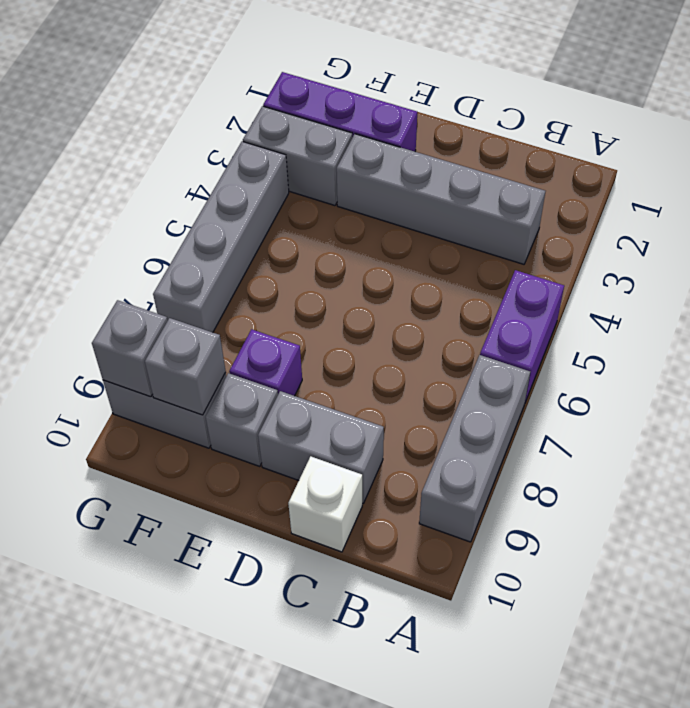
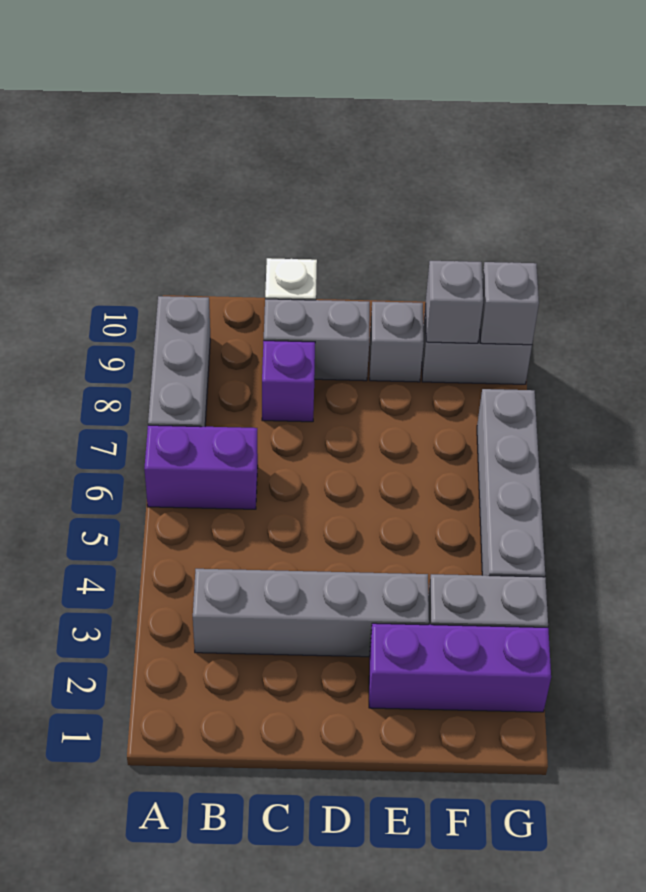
purple 1x2 brick [480,270,564,402] -> purple 1x2 brick turned to [144,425,258,509]
purple 1x1 brick [229,329,302,396] -> purple 1x1 brick moved to [262,341,315,422]

